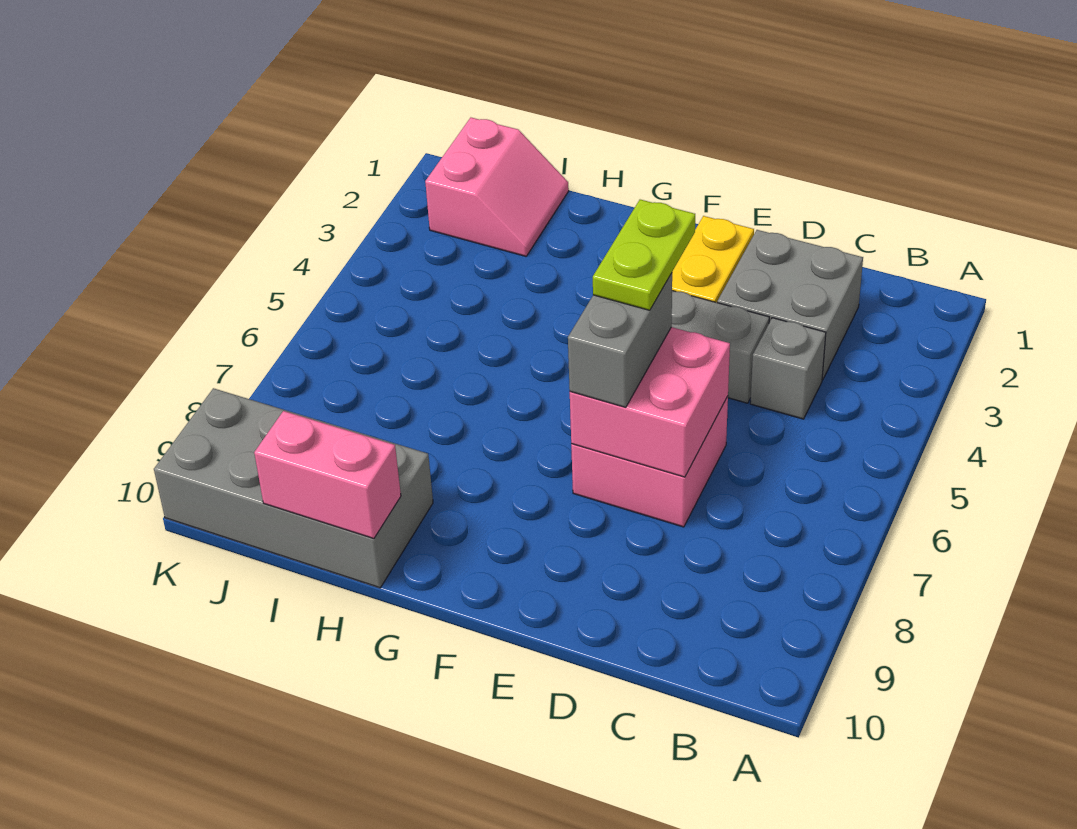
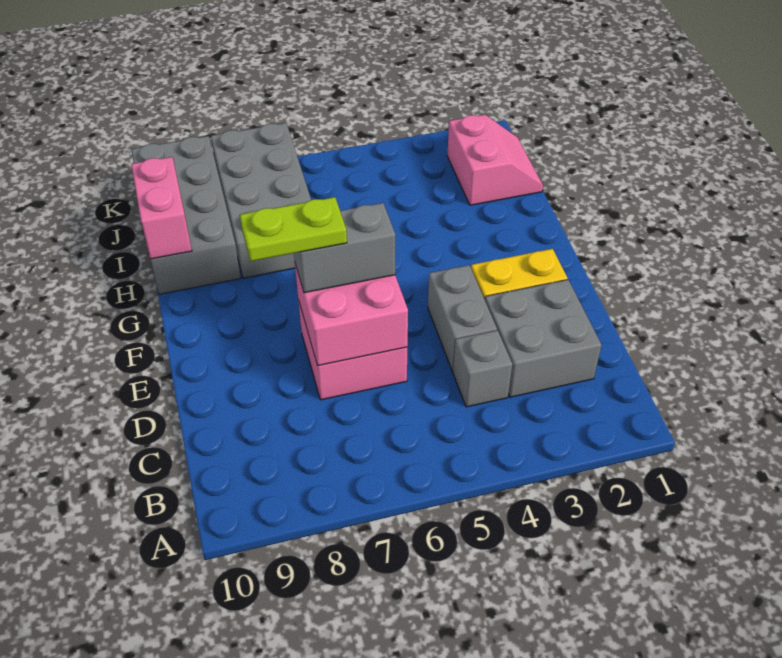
lime 1x2 plate [593,200,695,310] -> lime 1x2 plate moved to [240,197,347,261]
none -> grey 2x4 brick [211,123,311,278]
pink 2x2 slope [425,118,569,256] -> pink 2x2 slope turned to [447,115,543,205]

